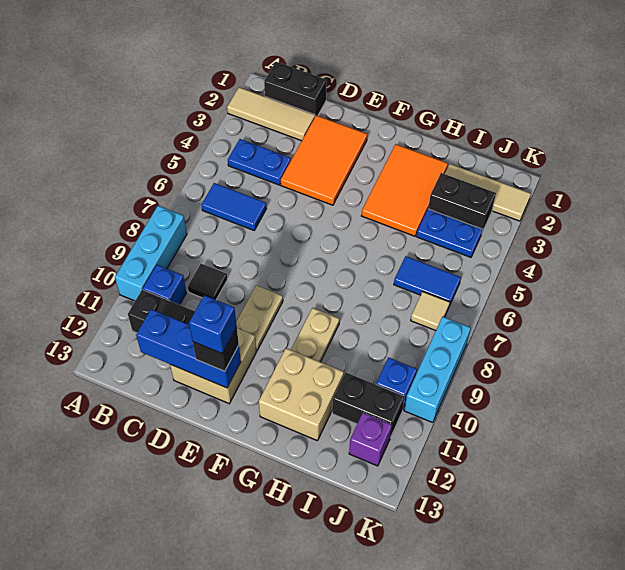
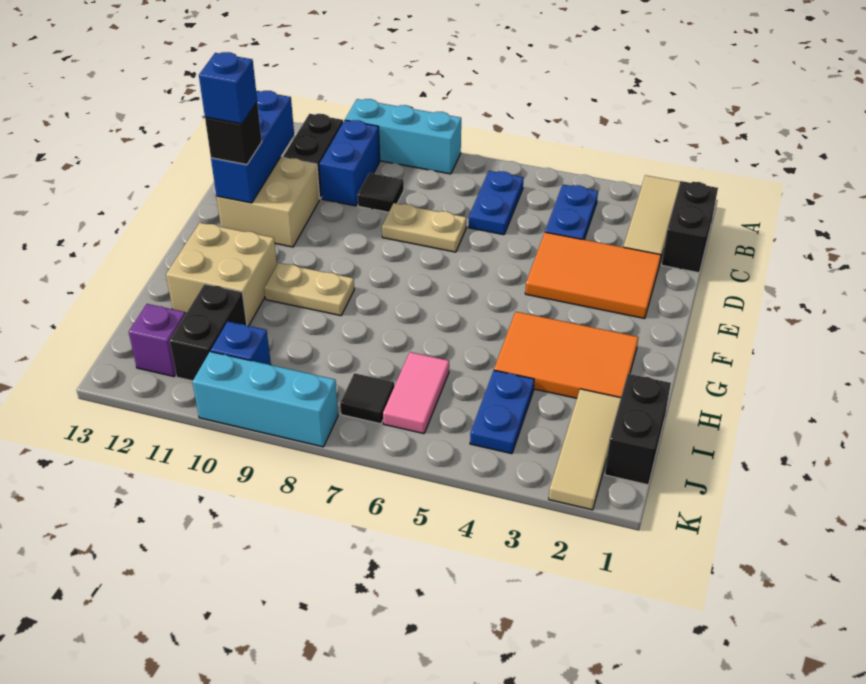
blue 1x2 tile [202,183,266,230] -> blue 1x2 plate [468,171,524,235]
blue 1x1 brick [143,265,186,305] -> blue 1x2 brick [319,120,380,206]
tan 1x2 plate [236,285,283,351] -> tan 1x2 plate moved to [382,203,466,252]
black 1x2 brick [428,173,496,233] -> black 1x2 brick moved to [605,374,671,485]
blue 1x2 tile [394,256,461,306] -> pink 1x2 tile [383,352,449,434]
tan 1x1 tile [411,292,450,331] -> black 1x1 tile [340,373,394,424]

